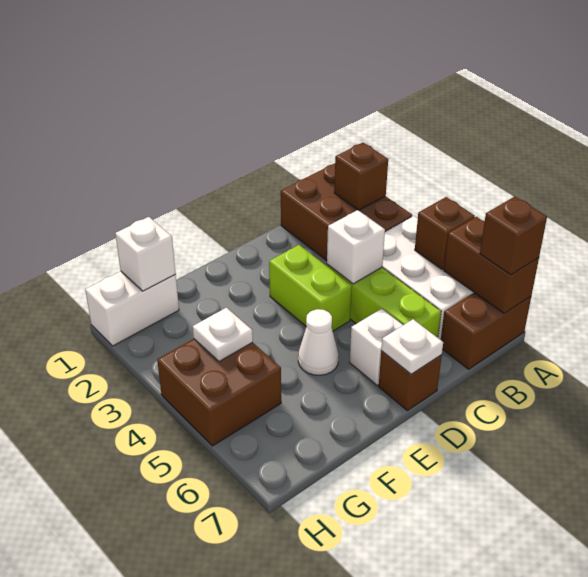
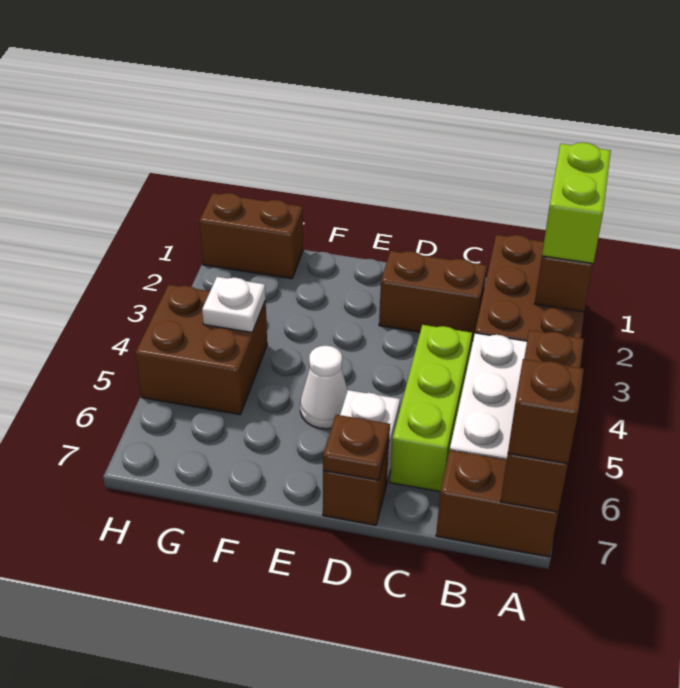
none -> brown 1x2 brick [379,251,487,341]
white 1x1 brick [327,210,385,284] -> none
lime 1x2 brick [269,245,352,331] -> lime 1x2 brick moved to [542,143,611,264]
white 1x1 plate [381,319,443,374] -> brown 1x1 plate [323,415,390,480]
white 1x2 brick [85,271,179,346] -> brown 1x2 brick [199,193,303,279]
white 1x1 brick [115,217,176,291] -> none

